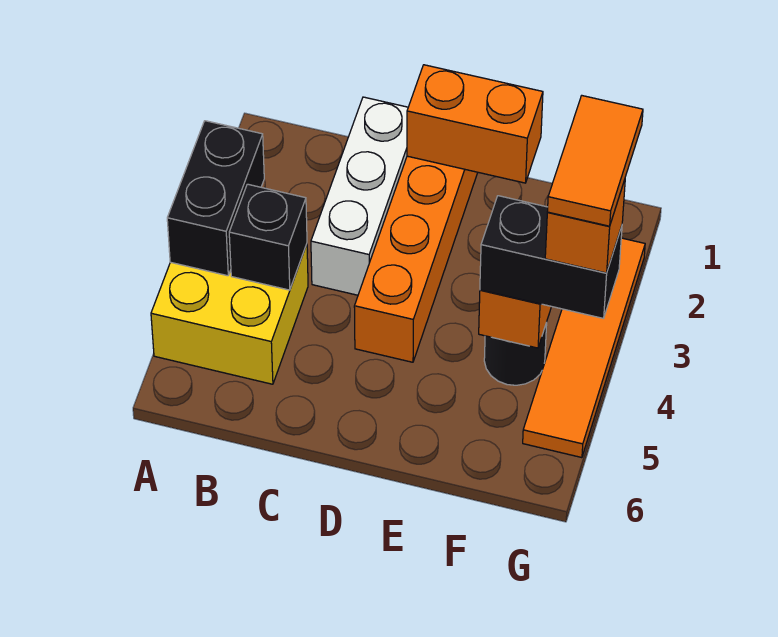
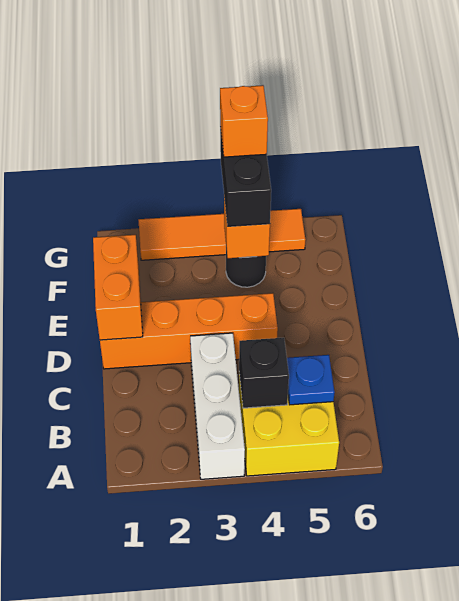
black 1x2 brick [167,121,264,276] -> none
none -> blue 1x1 plate [287,355,335,405]
white 1x3 brick [311,97,408,295] -> white 1x3 brick turned to [190,333,245,479]
orange 1x2 tile [547,96,643,226] -> none

